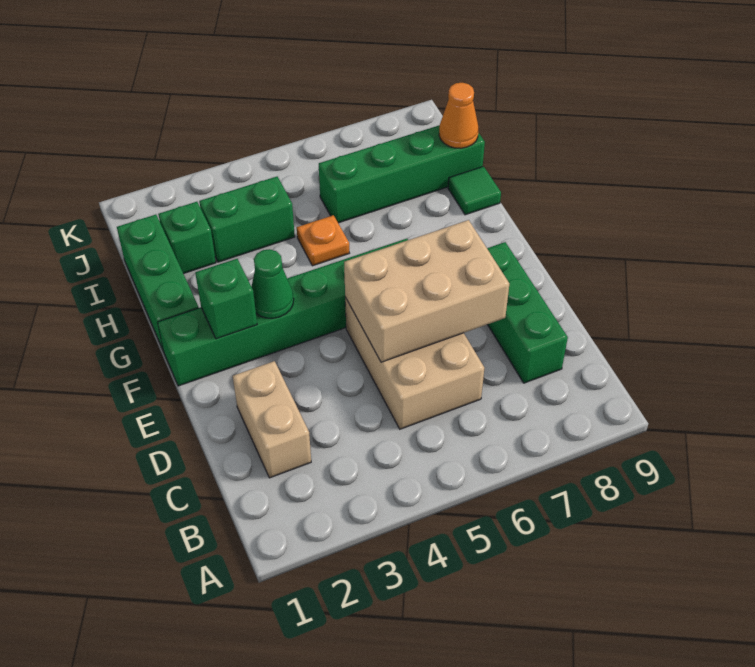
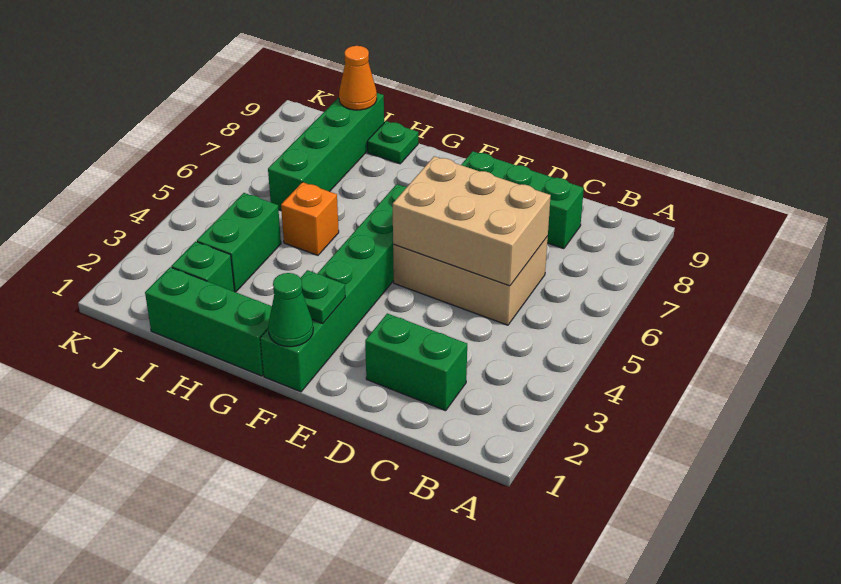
tan 1x2 brick [233,361,311,478] -> green 1x2 brick [365,313,467,411]
tan 2x3 brick [344,220,509,362] -> tan 2x3 brick turned to [393,156,551,286]
green 1x1 brick [195,259,257,339] -> green 1x1 plate [301,270,345,323]
green 1x1 cone [251,249,294,318] -> green 1x1 cone moved to [268,273,313,347]
orange 1x1 plate [297,215,349,266] -> orange 1x1 brick [281,182,339,255]
green 1x1 tile [448,166,501,215] -> green 1x1 plate [367,121,418,164]

